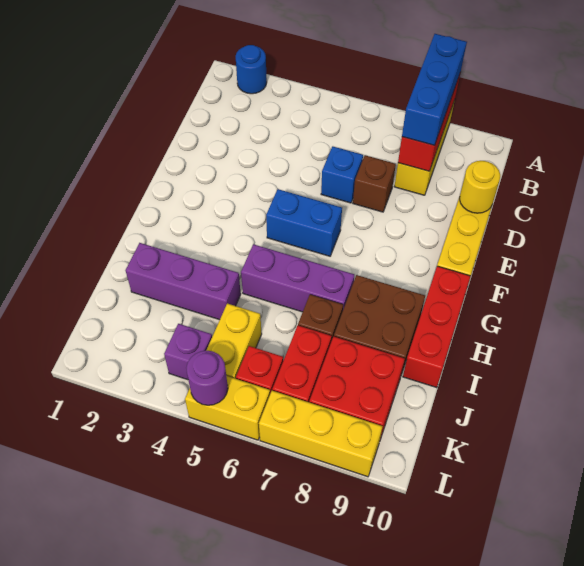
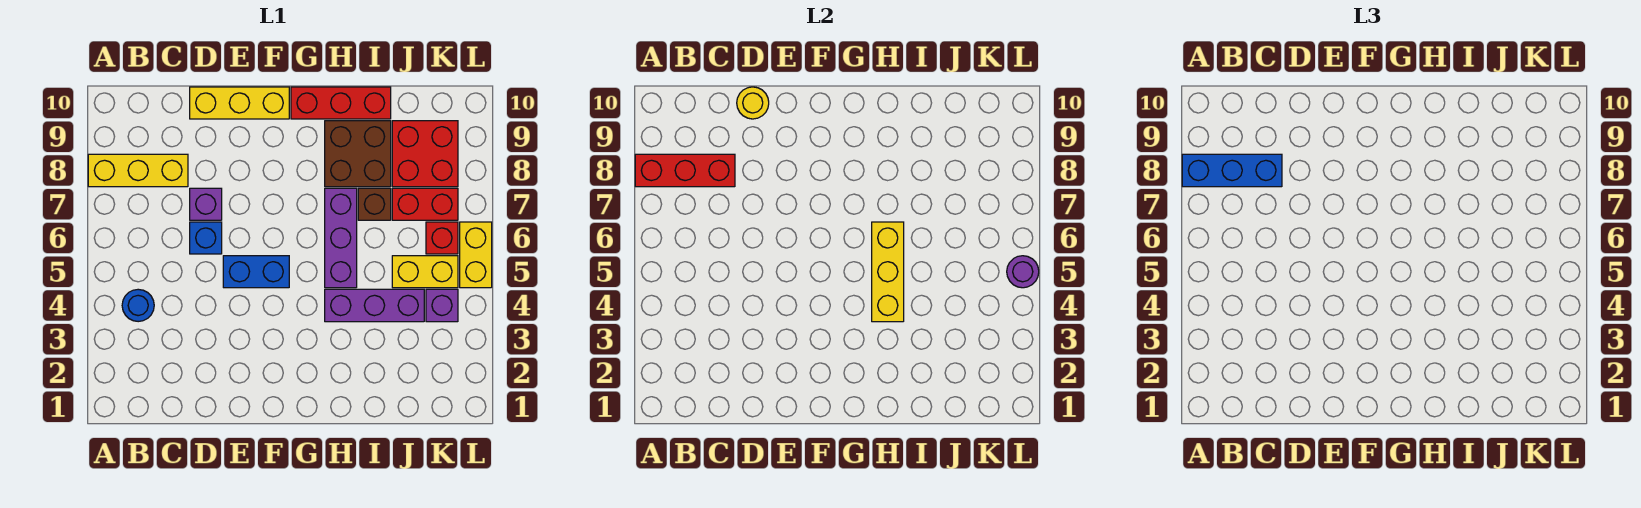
blue 1x1 round brick [236,45,267,94] -> blue 1x1 round brick moved to [122,289,154,322]
brown 1x1 brick [353,155,396,212] -> purple 1x1 brick [190,188,222,220]
blue 1x2 brick [266,189,342,256] -> blue 1x2 brick turned to [223,256,289,288]
purple 1x3 brick [126,243,241,320] -> purple 1x3 brick turned to [325,289,424,322]
yellow 1x3 brick [259,391,383,477] -> yellow 1x3 brick moved to [872,222,904,322]

